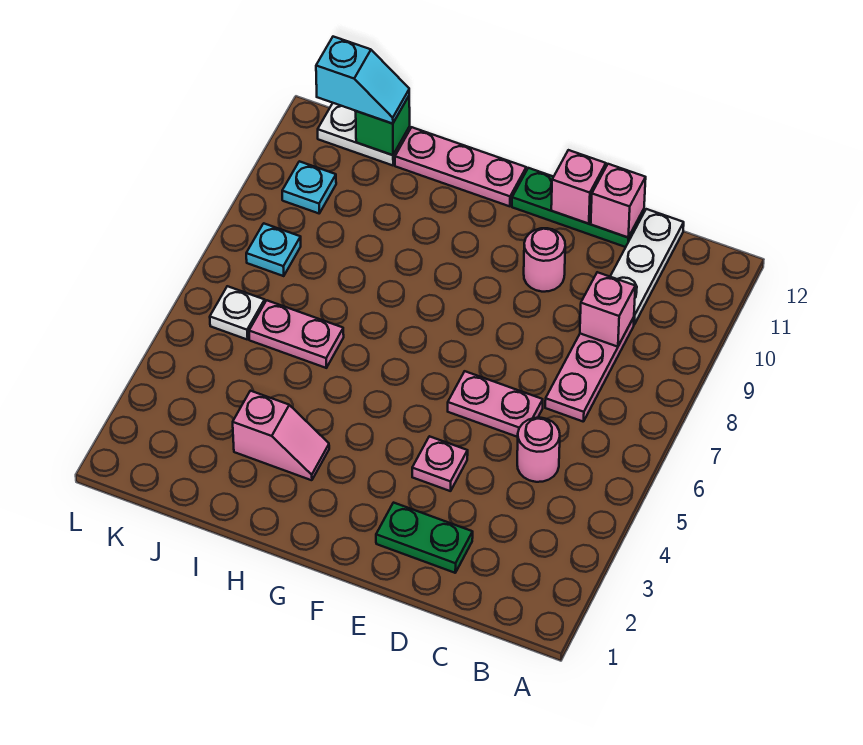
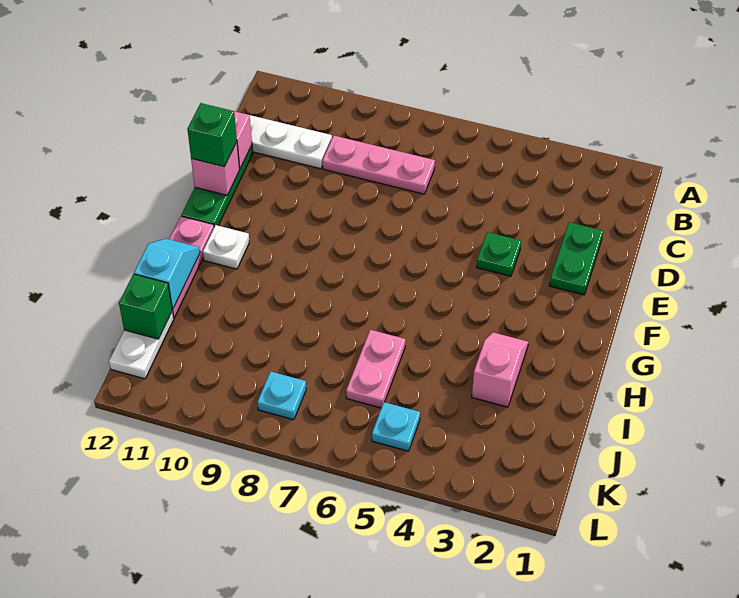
pink 1x1 round brick [517,418,560,482] -> none
pink 1x1 brick [580,272,635,347] -> none
pink 1x2 plate [448,371,543,437] -> none
pink 1x1 plate [412,436,468,491] -> green 1x1 plate [477,232,521,276]
pink 1x1 round brick [524,228,565,292] -> none
none -> green 1x1 brick [187,103,237,167]
cyan 1x2 slope [316,37,409,124] -> cyan 1x2 slope moved to [134,239,200,309]
white 1x1 plate [210,286,265,340] -> white 1x1 plate moved to [203,225,249,269]
cyan 1x1 plate [282,161,336,213] -> cyan 1x1 plate moved to [372,402,420,451]

